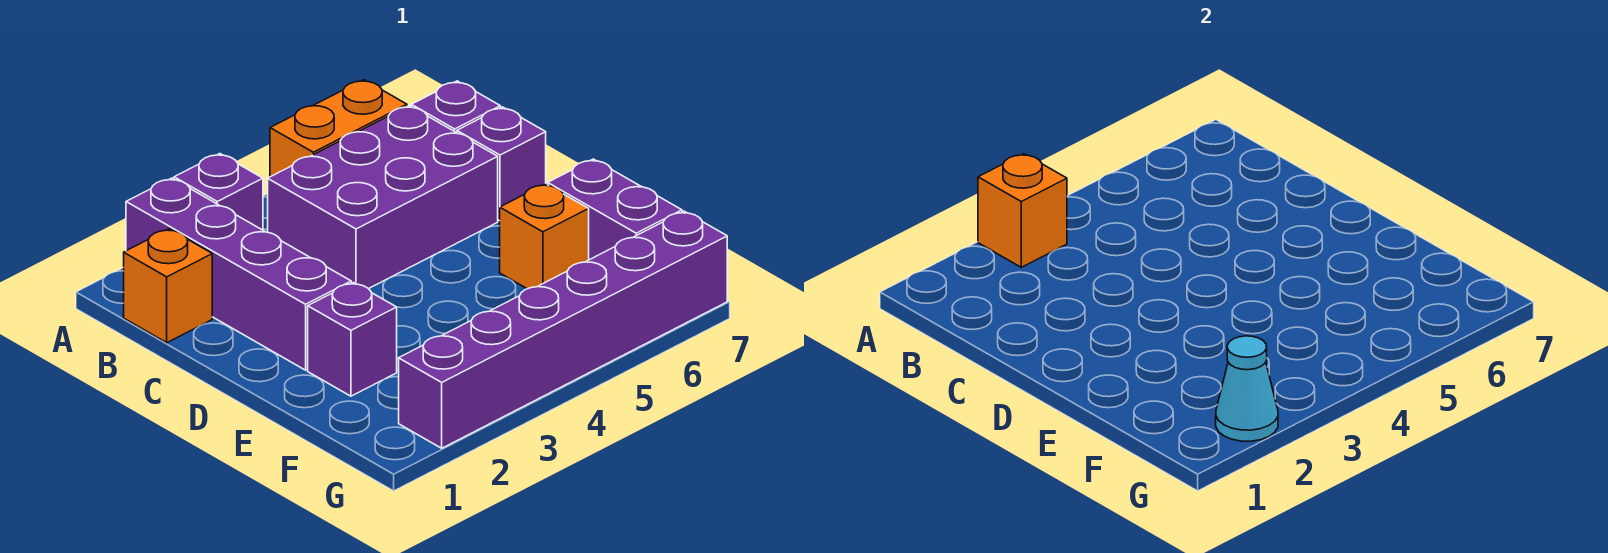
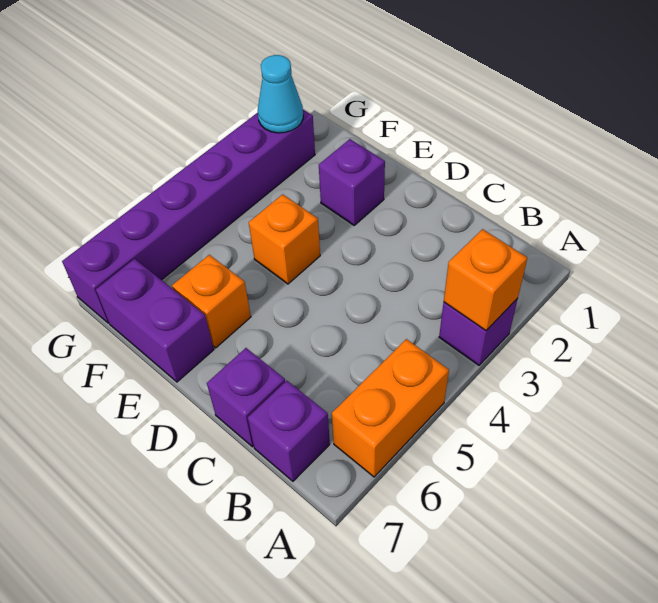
purple 1x4 brick [126,178,351,370] -> none
orange 1x1 brick [124,229,212,343] -> orange 1x1 brick moved to [249,194,320,284]
purple 2x3 brick [268,106,498,289] -> none

